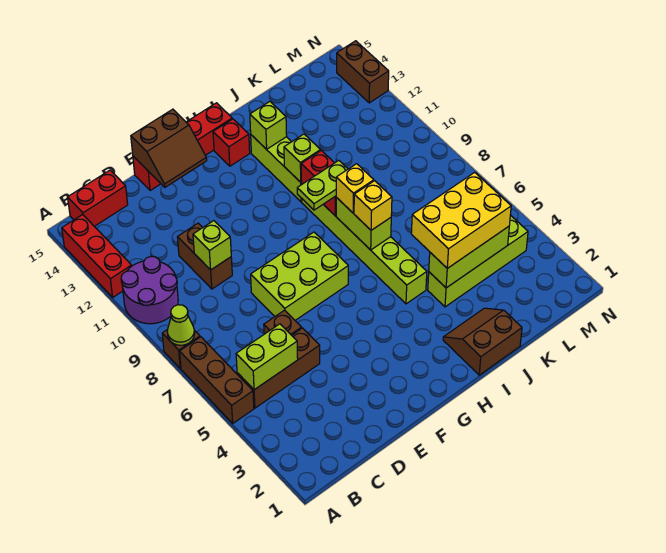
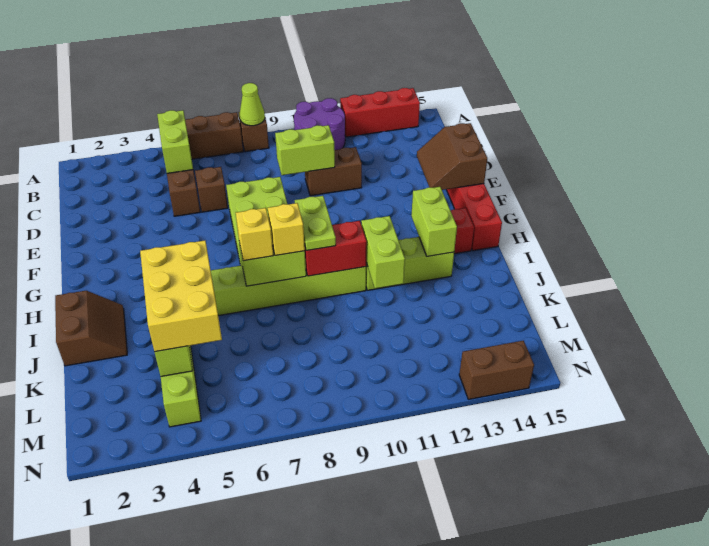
red 1x2 brick [68,170,128,226] -> none
lime 1x1 brick [193,221,231,270] -> lime 1x2 brick [275,125,335,175]
lime 1x1 brick [284,134,321,182] -> lime 1x2 brick [361,216,405,288]
lime 1x1 brick [250,102,287,149] -> lime 1x2 brick [411,187,457,256]

